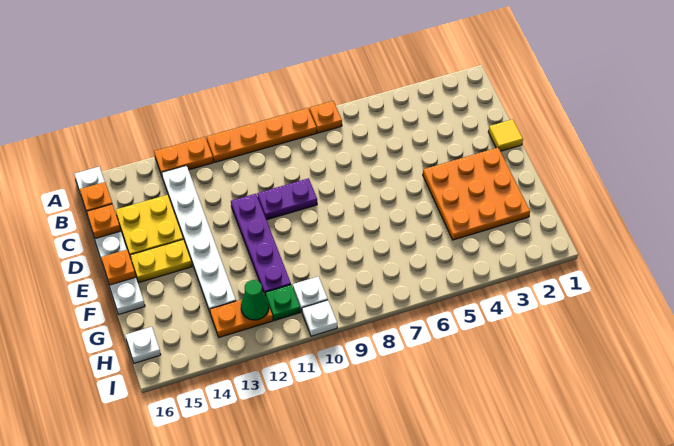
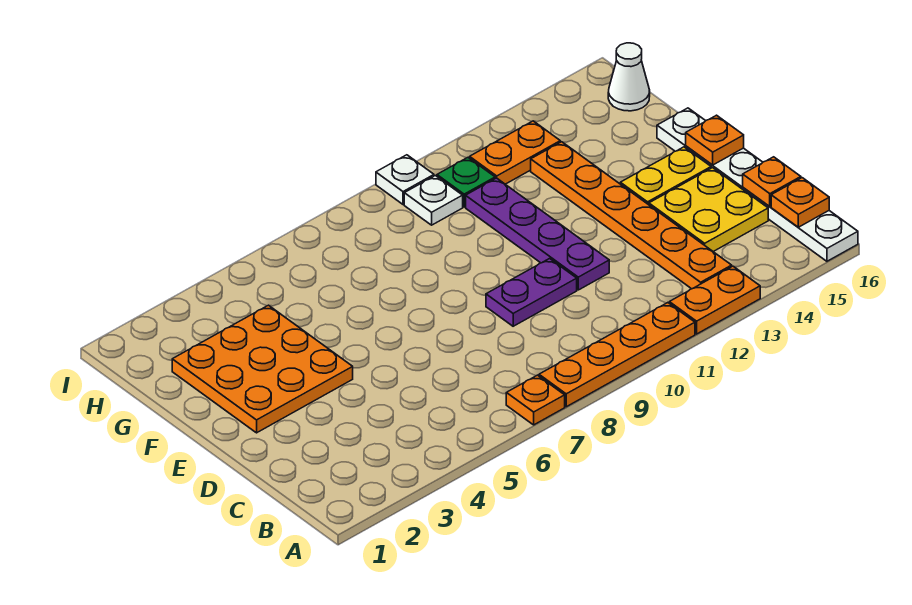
white 1x6 plate [162,165,236,311] -> orange 1x6 plate [531,142,732,289]
yellow 1x1 tile [488,119,523,151] -> none
green 1x1 cone [241,280,269,320] -> none
white 1x1 plate [125,327,161,363] -> white 1x1 cone [608,43,650,111]

